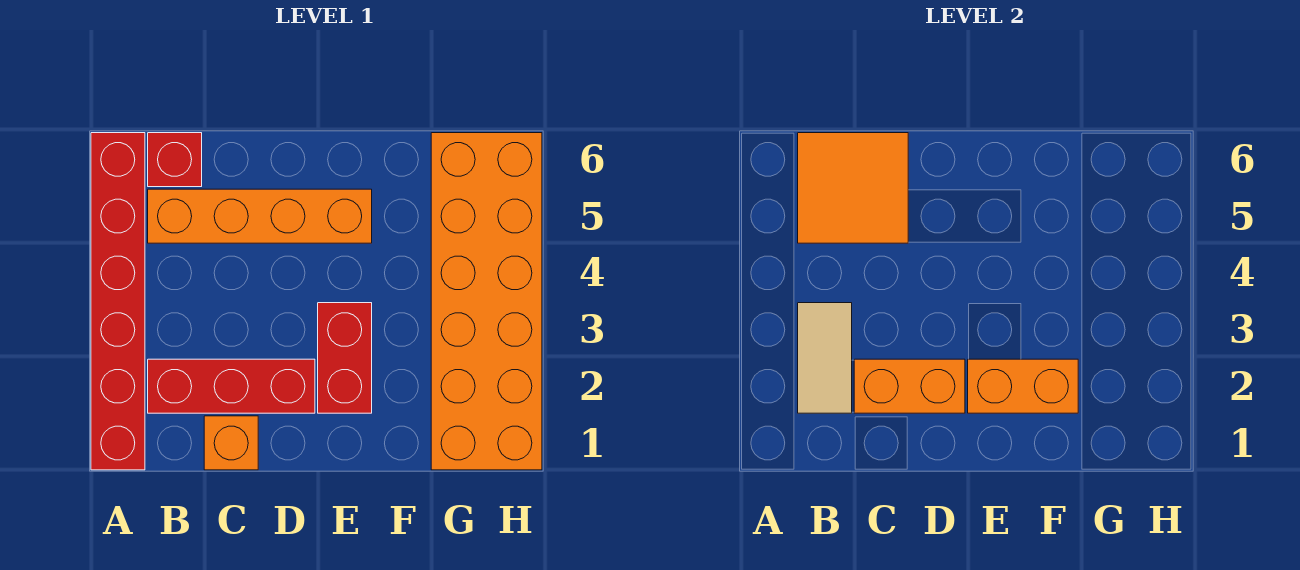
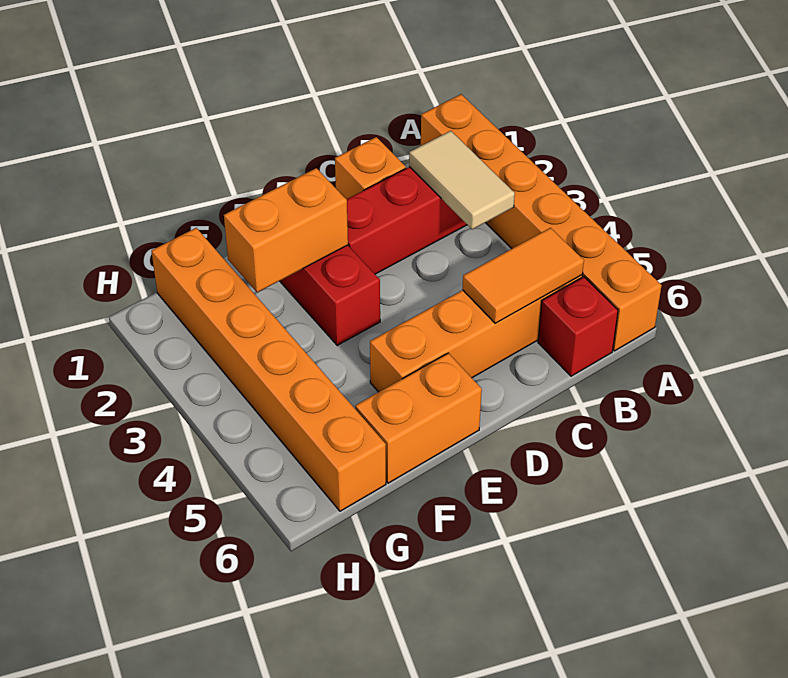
red 1x6 brick [91,133,145,470] -> orange 1x6 brick [421,94,662,351]
orange 2x2 tile [798,133,908,243] -> orange 1x2 tile [463,228,584,324]
orange 1x2 brick [854,359,965,413] -> orange 1x2 brick moved to [355,353,482,483]
orange 2x6 brick [431,133,542,470] -> orange 1x6 brick [151,228,386,511]

